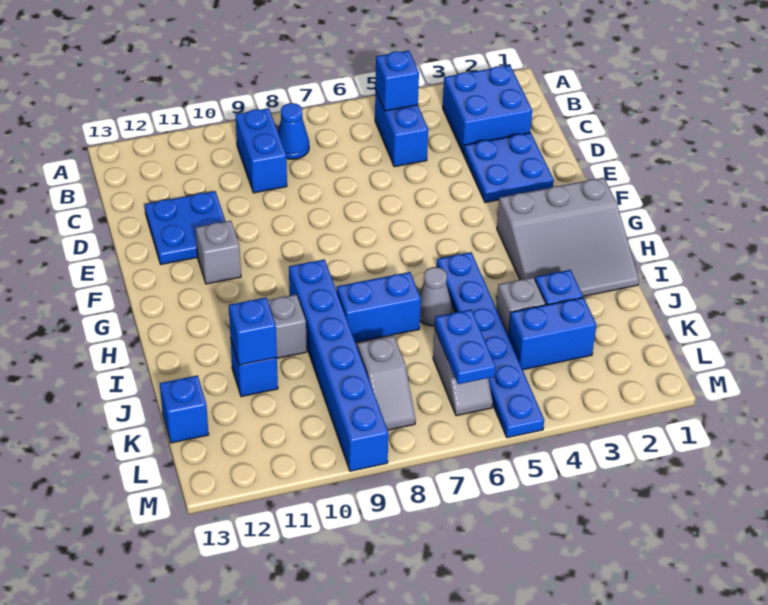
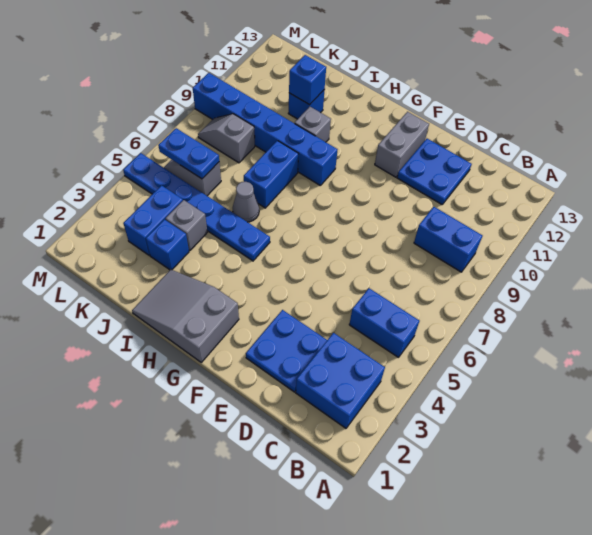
blue 1x1 brick [375,51,419,111] -> none
blue 1x1 cone [278,103,309,159] -> none
grey 1x1 brick [196,221,241,284] -> grey 1x2 brick [375,112,429,177]
grey 3x3 slope [497,178,639,296] -> grey 2x3 slope [132,270,239,362]
blue 1x1 brick [160,375,209,443] -> none

